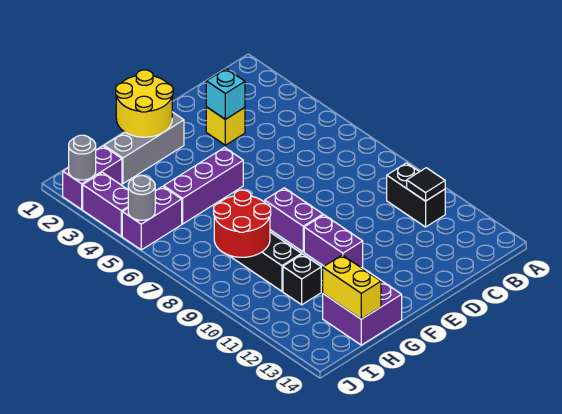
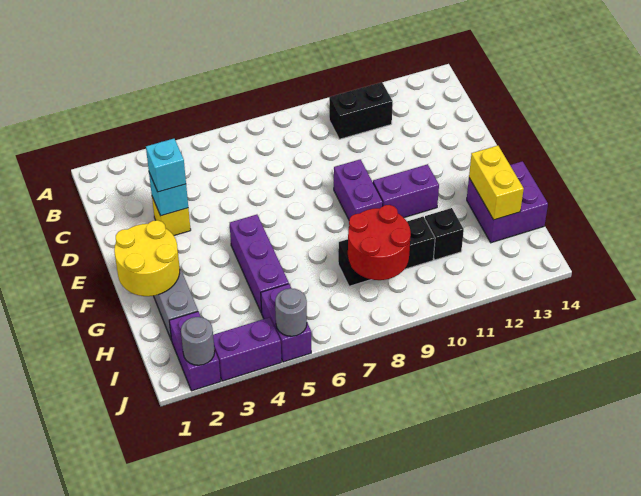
black 1x1 tile [407,168,445,201] -> none
none -> cyan 1x1 brick [146,139,186,192]
purple 1x2 brick [265,188,323,252] -> purple 1x2 brick turned to [334,159,383,219]
yellow 1x2 brick [323,255,381,319] -> yellow 1x2 brick turned to [469,146,524,220]

